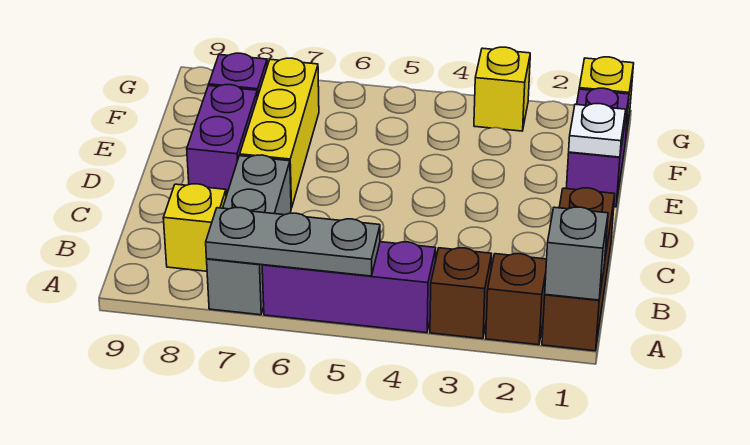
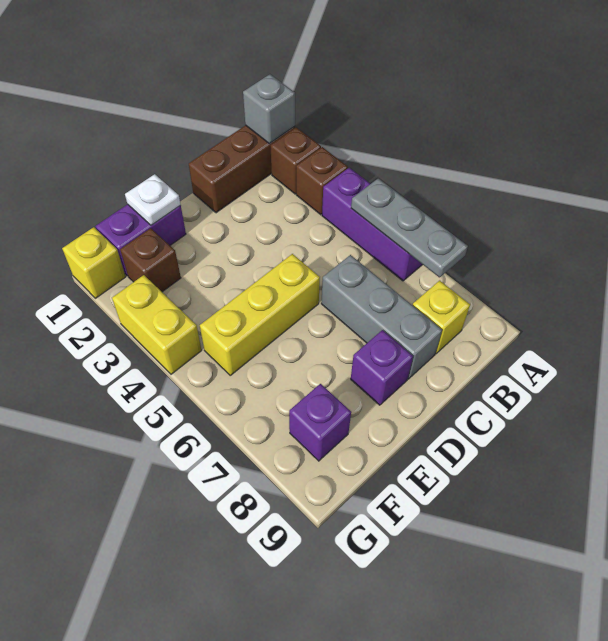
grey 1x3 brick [207,155,291,315] -> grey 1x3 brick turned to [321,255,442,379]
yellow 1x3 brick [240,58,319,208] -> yellow 1x3 brick moved to [200,254,320,375]
purple 1x2 brick [187,85,258,196] -> purple 1x1 brick [351,330,413,405]
none -> brown 1x1 brick [120,228,181,292]
yellow 1x1 brick [474,47,530,131] -> yellow 1x2 brick [112,275,202,374]

